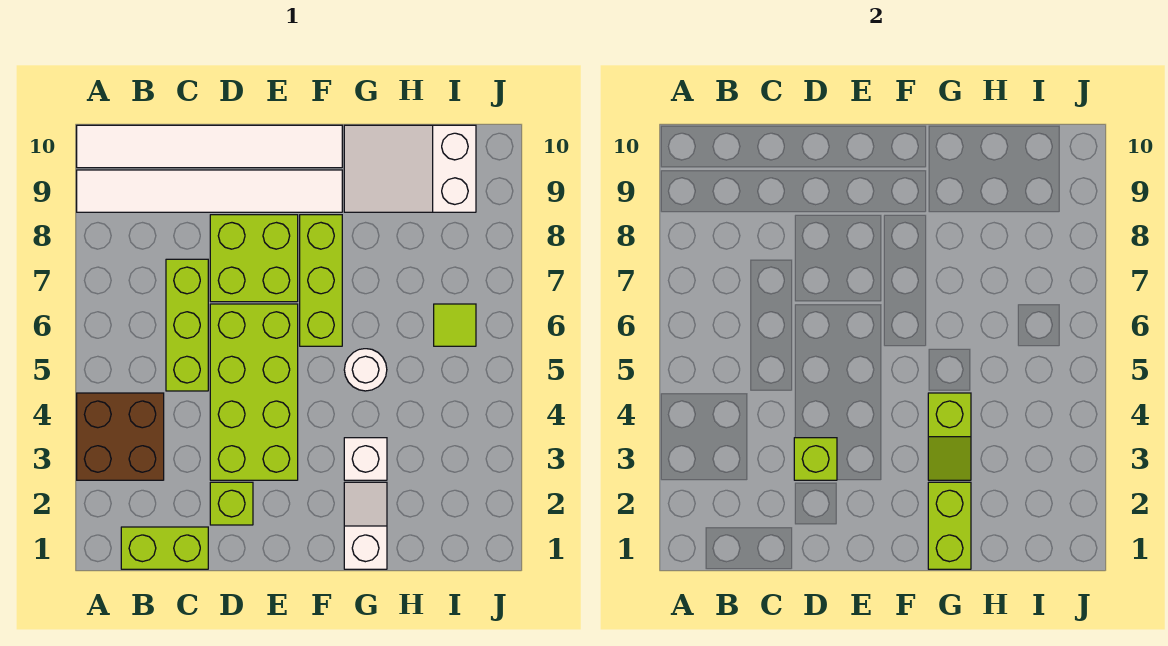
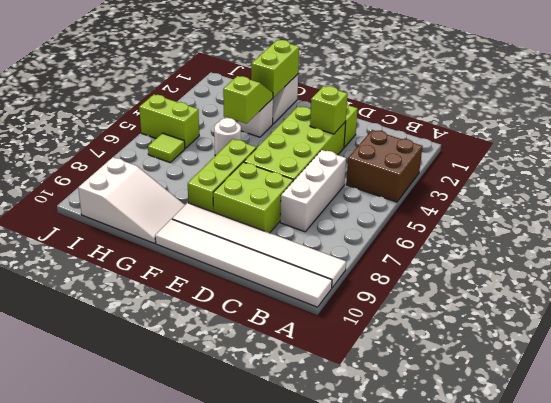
lime 1x2 brick [121,527,208,569] -> lime 1x2 brick moved to [139,95,199,148]
lime 1x3 brick [166,259,208,391] -> white 1x3 brick [280,150,346,232]

